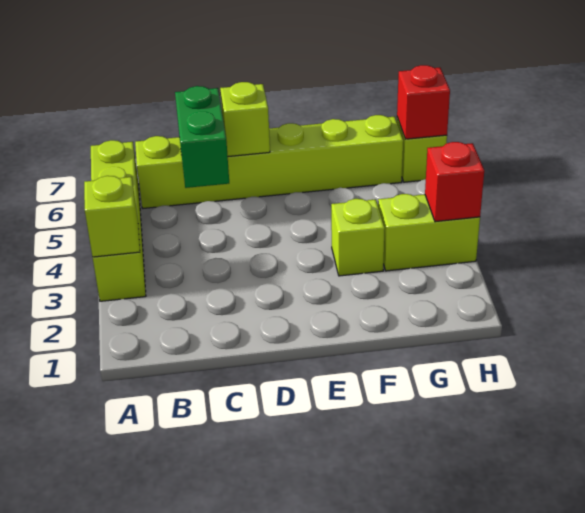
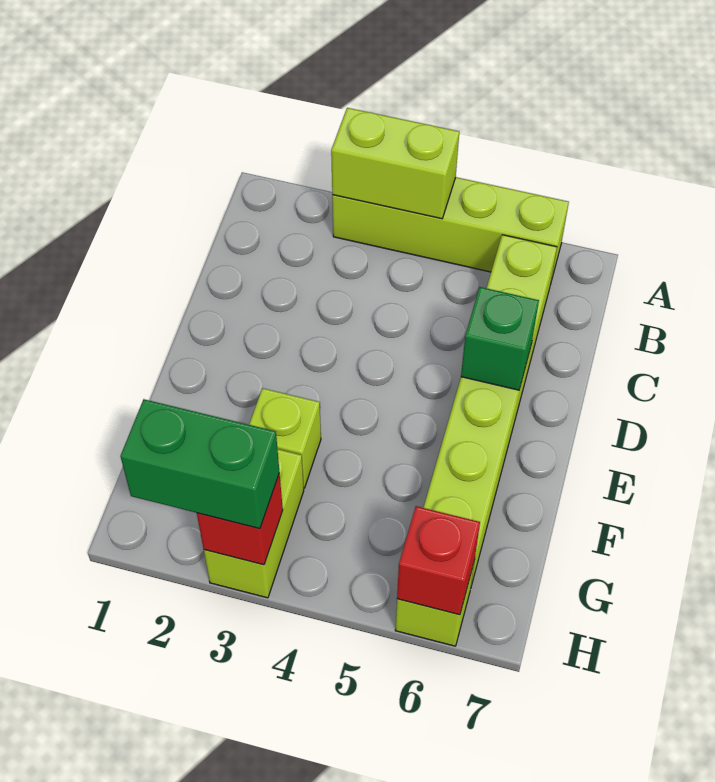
lime 1x1 brick [84,176,140,257] -> lime 1x2 brick [331,108,459,219]
green 1x2 brick [175,86,229,188] -> green 1x2 brick moved to [120,399,279,529]
lime 1x1 brick [220,82,270,156] -> green 1x1 brick [461,287,539,390]

